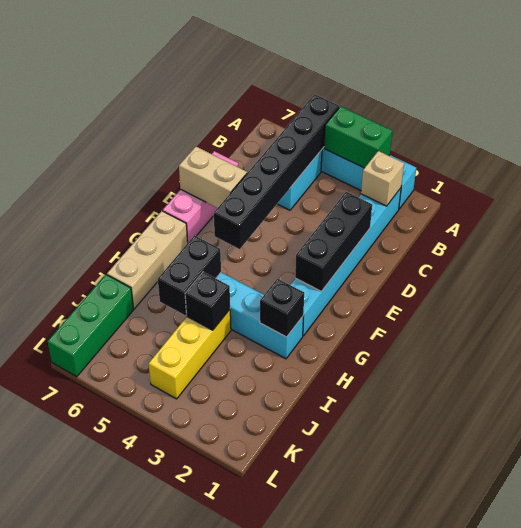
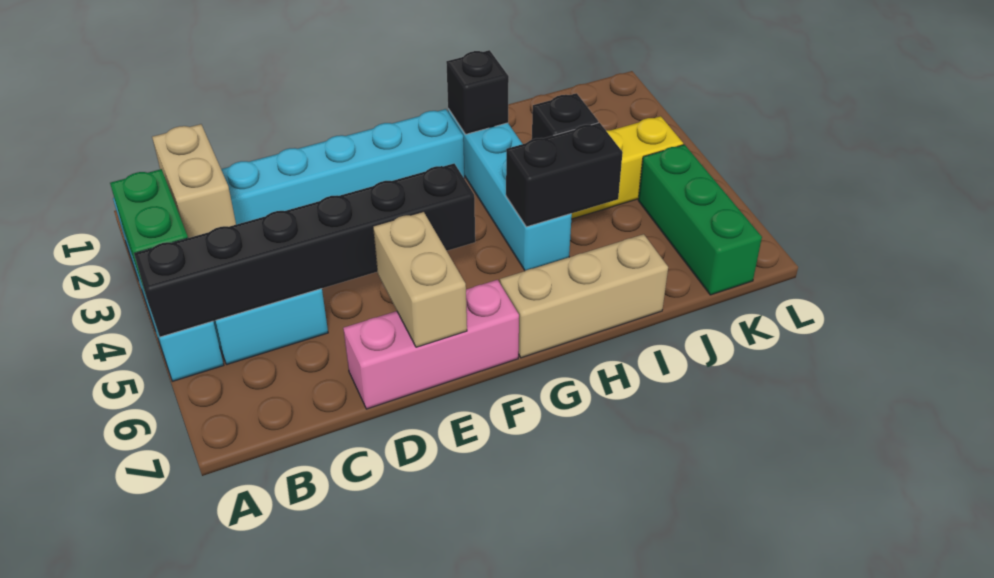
tan 1x1 brick [361,151,404,206] -> tan 1x2 brick [152,124,236,238]
black 1x3 brick [295,192,372,292] -> none
green 1x3 brick [48,275,134,377] -> green 1x3 brick turned to [638,145,762,295]

